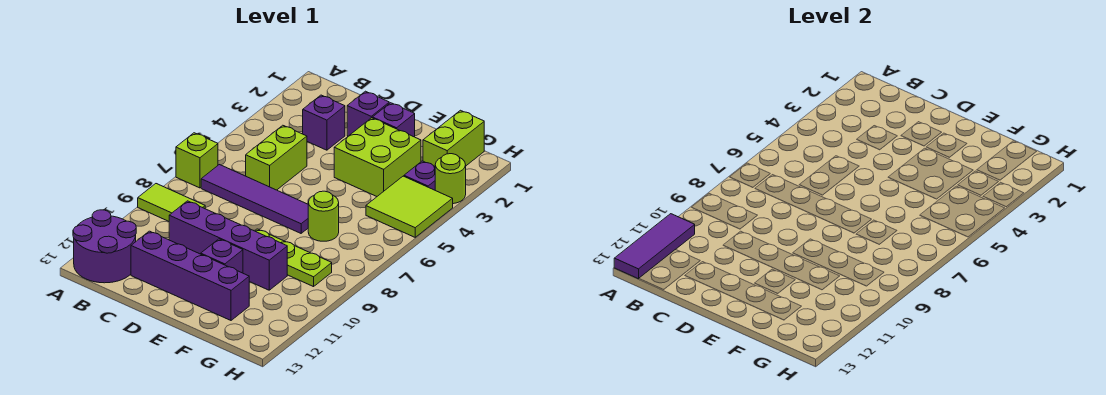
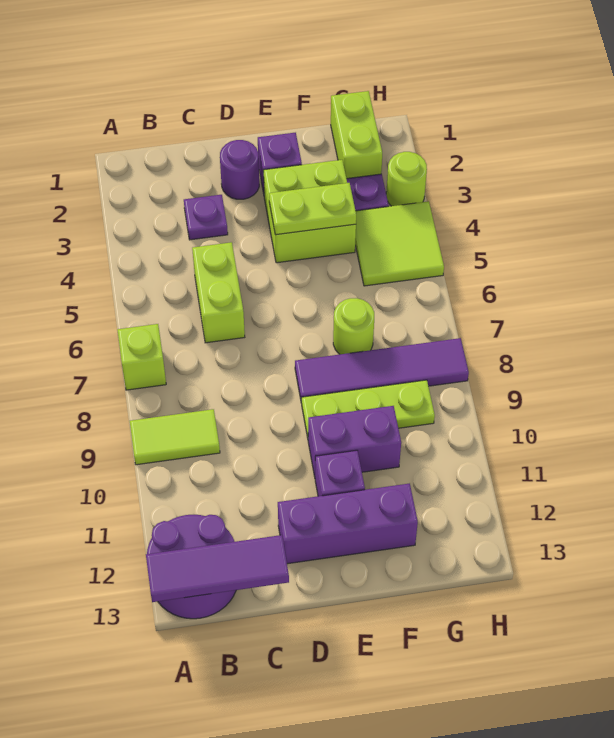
purple 1x3 tile [614,214,695,279] -> purple 1x3 tile turned to [146,535,289,602]
purple 1x4 tile [201,165,308,233] -> purple 1x4 tile moved to [295,338,469,403]
purple 1x1 brick [303,95,345,150] -> purple 1x1 plate [184,195,228,240]
purple 1x4 brick [169,201,287,290] -> purple 1x2 brick [308,406,401,477]
purple 1x4 brick [131,231,249,320] -> purple 1x3 brick [278,483,418,564]
purple 1x1 brick [347,91,389,136] -> purple 1x1 round brick [220,140,259,199]
none -> lime 1x2 plate [269,183,356,235]

